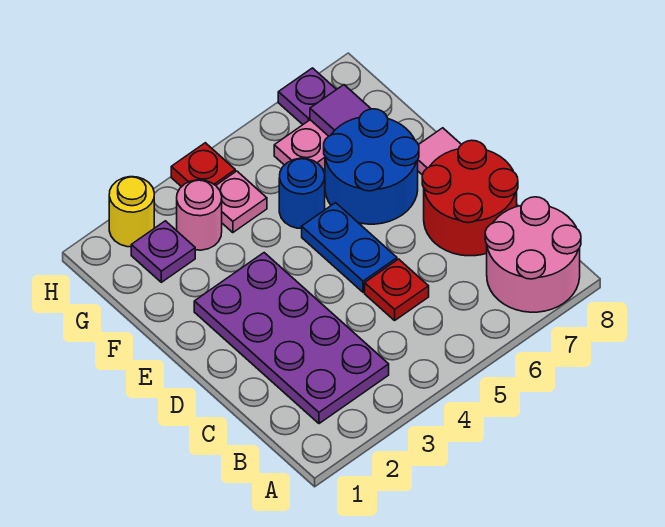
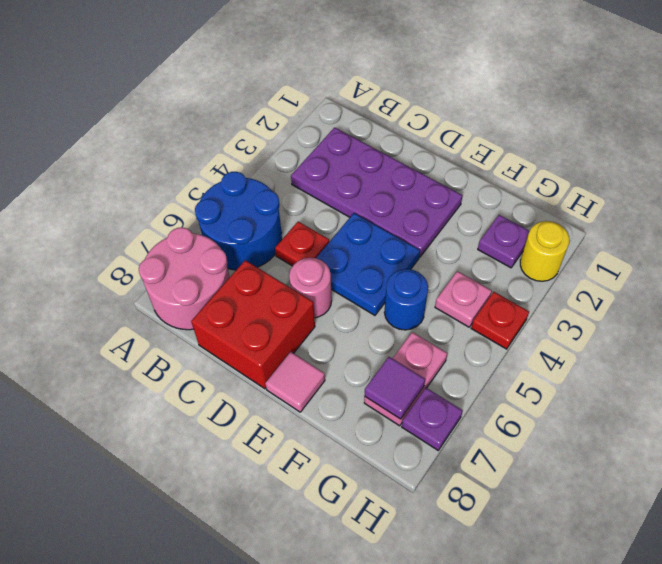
red 2x2 round brick [422,140,518,256] -> red 2x2 brick [191,260,315,389]
blue 1x2 plate [302,203,397,292] -> blue 2x2 plate [316,213,420,315]
blue 2x2 round brick [324,109,419,224] -> blue 2x2 round brick moved to [195,172,282,270]
pink 1x1 round brick [177,180,222,250] -> pink 1x1 round brick moved to [289,258,332,318]

